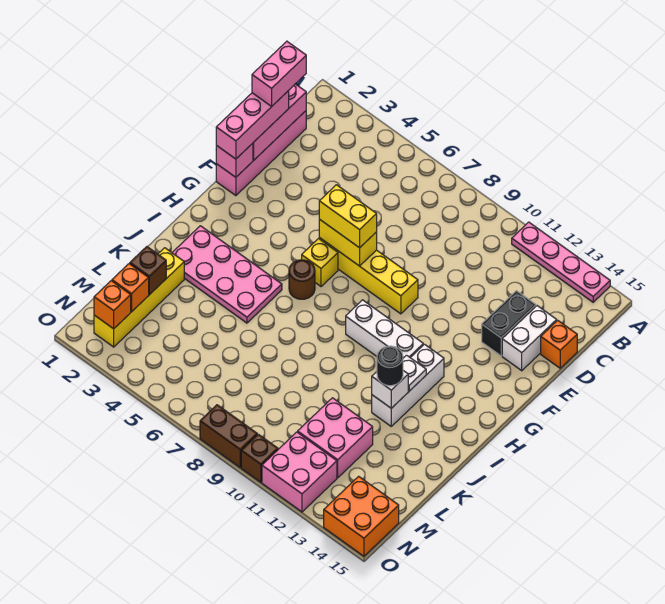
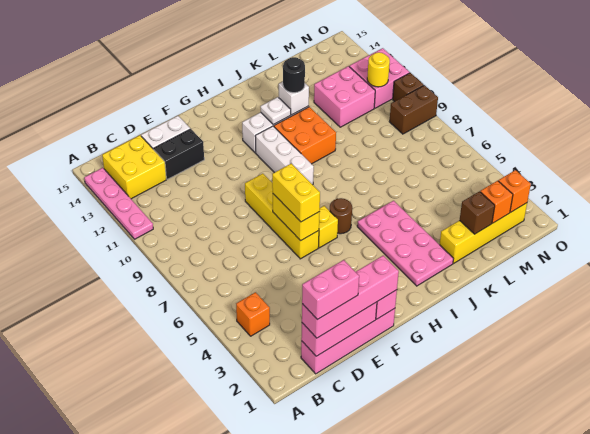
none -> yellow 2x2 brick [102,135,166,199]
pink 1x3 brick [216,91,289,159] -> pink 1x4 brick [302,256,399,338]
orange 1x1 brick [541,320,577,368] -> orange 1x1 brick moved to [236,292,270,336]
none -> yellow 1x1 round brick [367,52,390,87]
orange 2x2 brick [324,476,399,556] -> orange 2x2 brick moved to [274,107,336,164]
brown 1x2 brick [200,405,257,467] -> brown 1x2 brick turned to [389,85,438,134]

